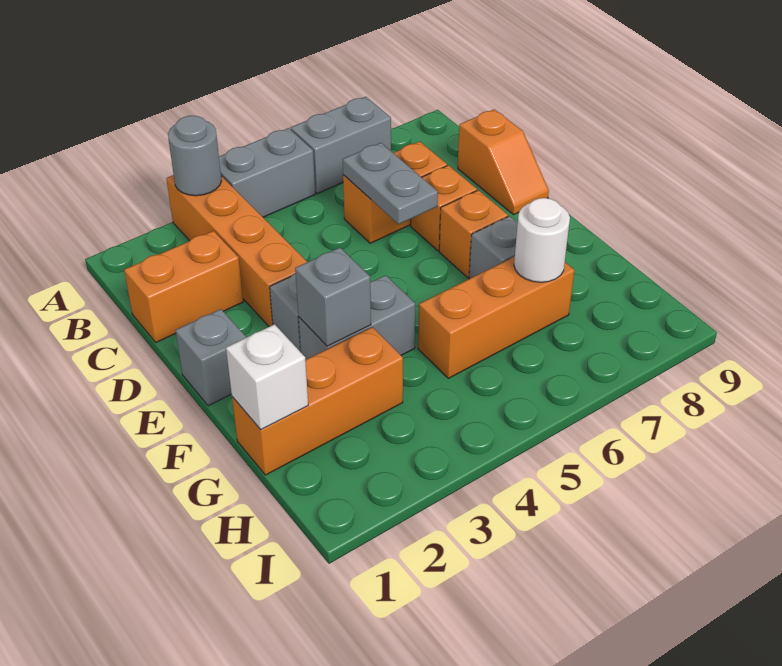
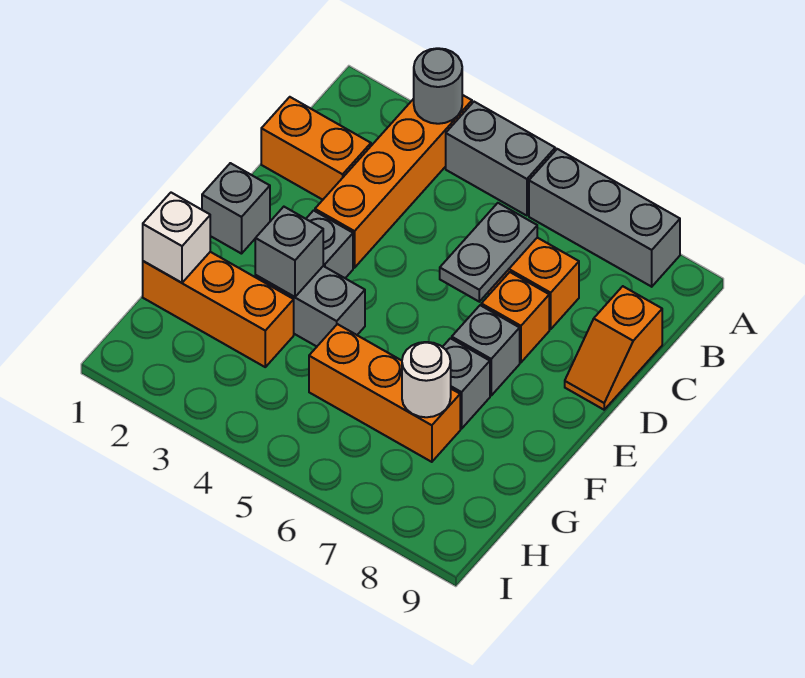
grey 1x2 brick [291,97,391,194] -> grey 1x3 brick [529,149,680,287]
orange 1x1 brick [439,190,508,277] -> grey 1x1 brick [452,305,520,395]

